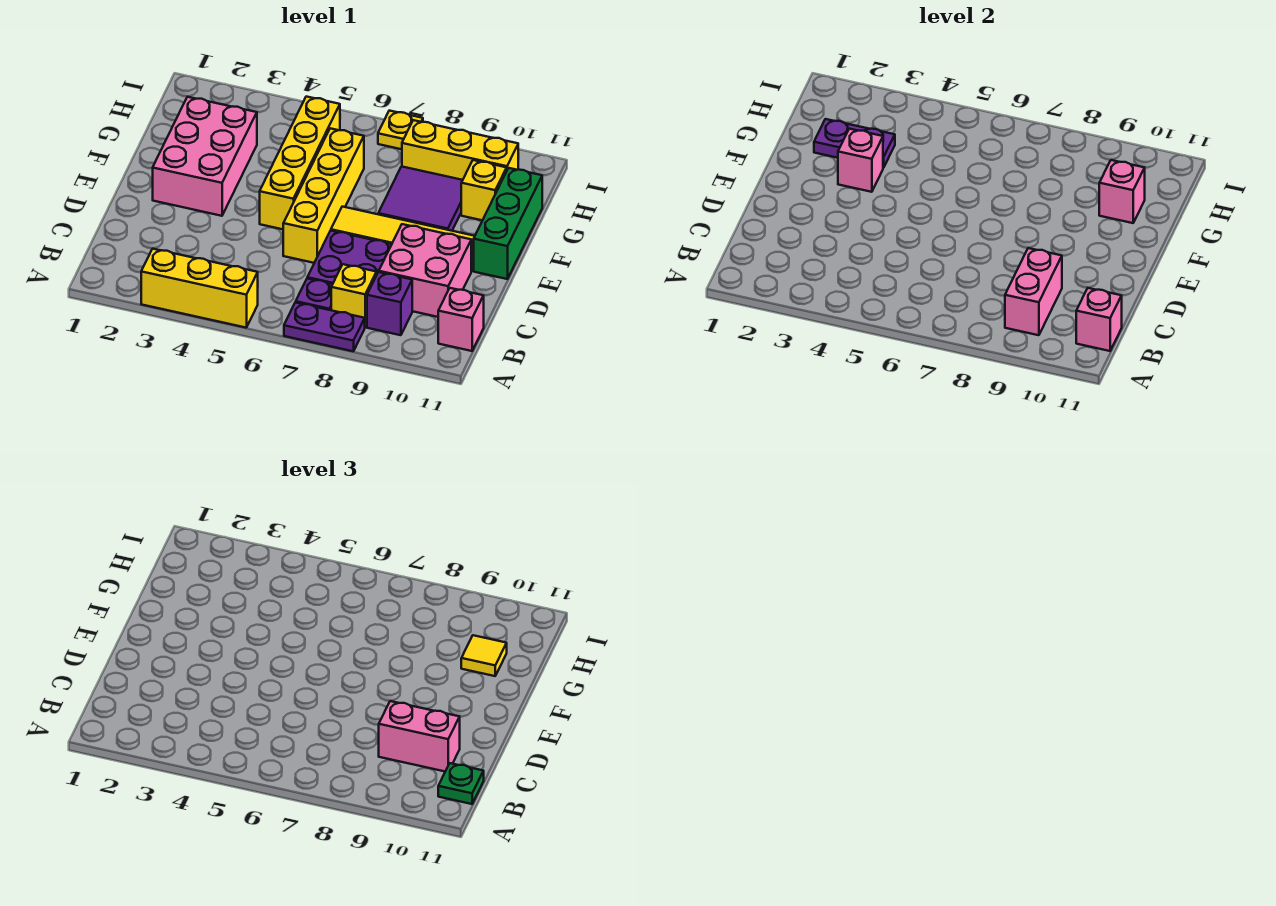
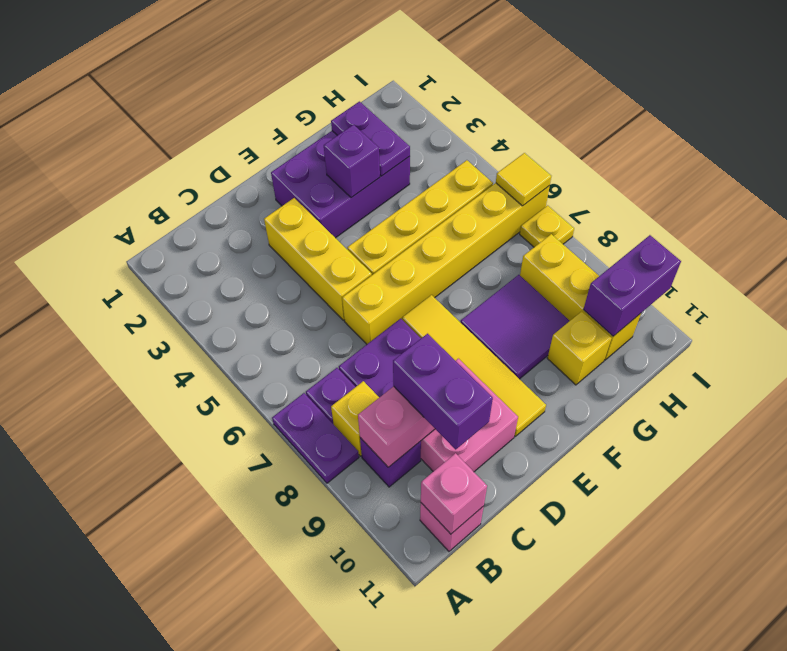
yellow 1x3 brick [141,249,258,328] -> yellow 1x3 brick moved to [264,198,372,320]
green 1x1 plate [438,763,484,804] -> none
pink 1x2 brick [379,701,460,771] -> purple 1x2 brick [393,334,493,449]
yellow 1x4 brick [283,128,364,263] -> yellow 1x6 brick [342,183,550,344]
pink 2x3 brick [153,97,257,216] -> purple 2x3 brick [271,131,410,238]
green 1x3 brick [474,168,542,279] -> none
pink 1x1 brick [838,129,883,192] -> purple 1x1 brick [324,125,380,198]
pink 1x1 brick [1099,160,1145,223] -> none
yellow 1x1 tile [461,635,507,676] -> yellow 1x1 tile moved to [496,153,551,206]
none -> purple 1x2 brick [583,235,681,336]

